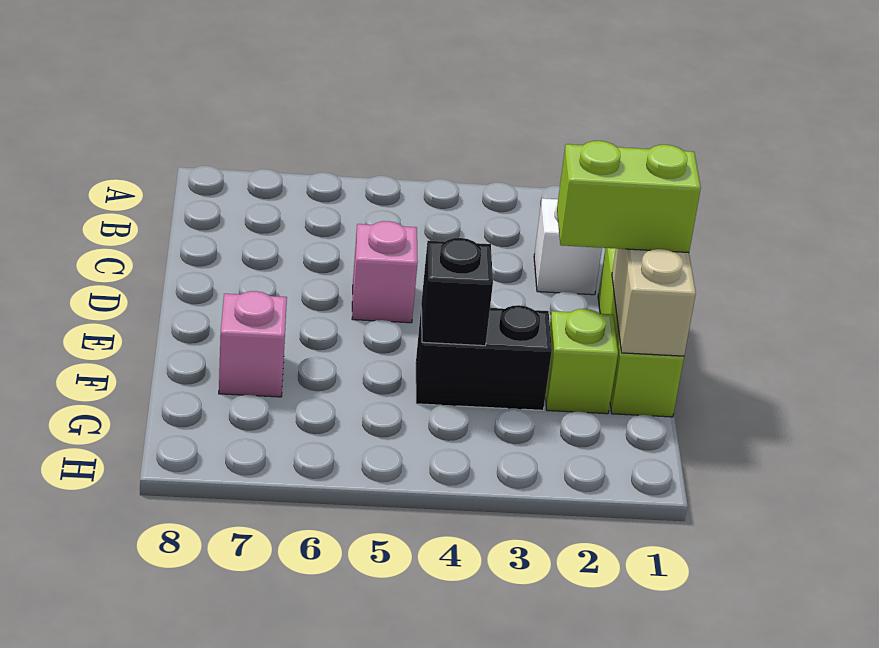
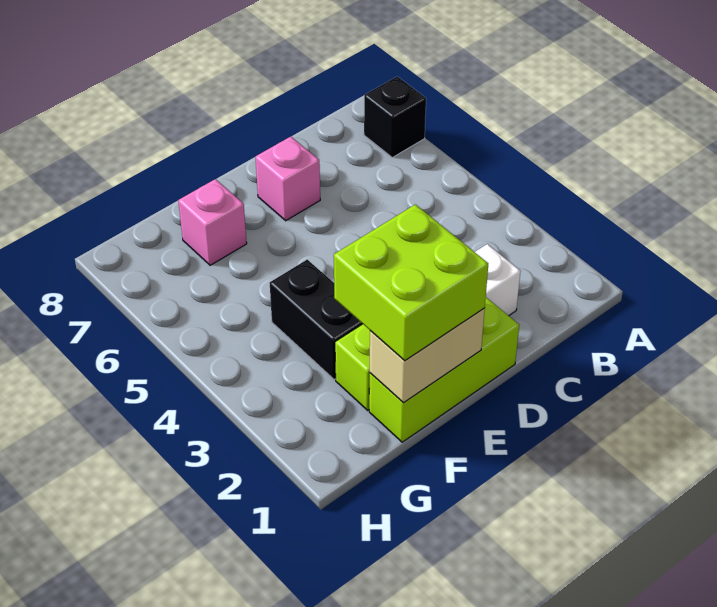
pink 1x1 brick [352,221,418,323] -> pink 1x1 brick moved to [255,137,320,221]
lime 1x2 brick [557,141,701,253] -> lime 2x2 brick [334,204,488,361]
black 1x1 brick [421,238,493,346] -> black 1x1 brick moved to [364,76,426,157]

